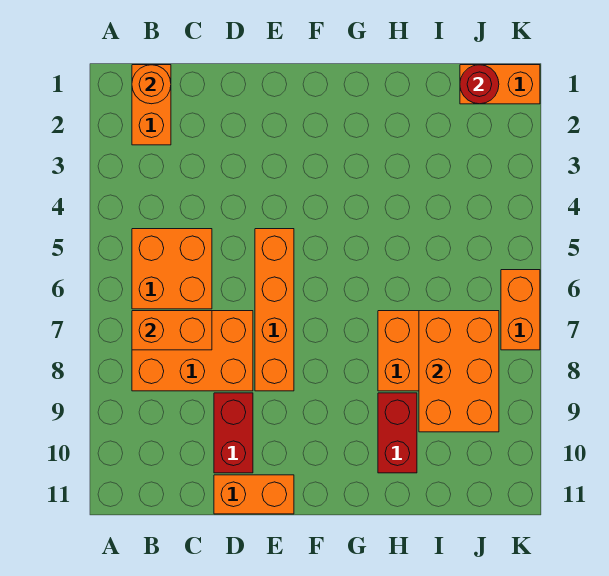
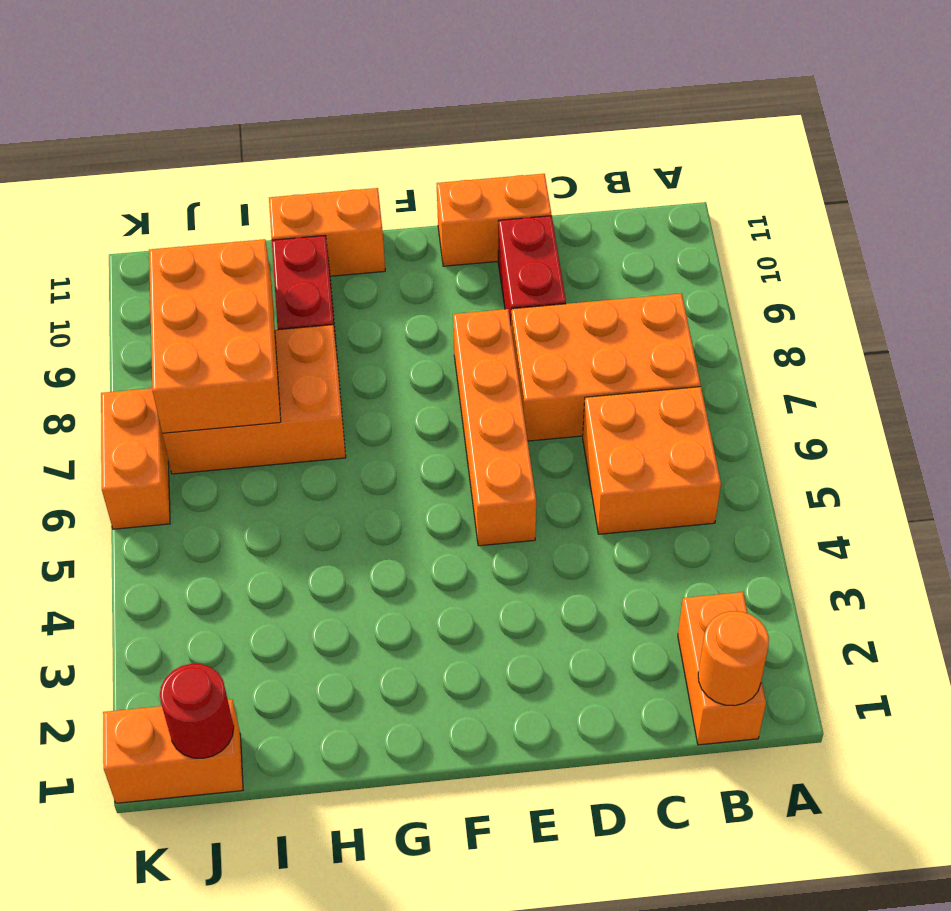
orange 1x2 brick [132,311,212,350] -> orange 1x2 brick moved to [269,188,385,276]

